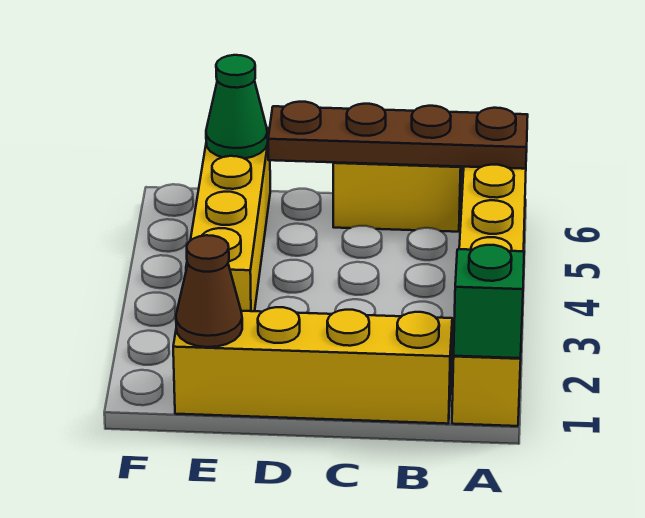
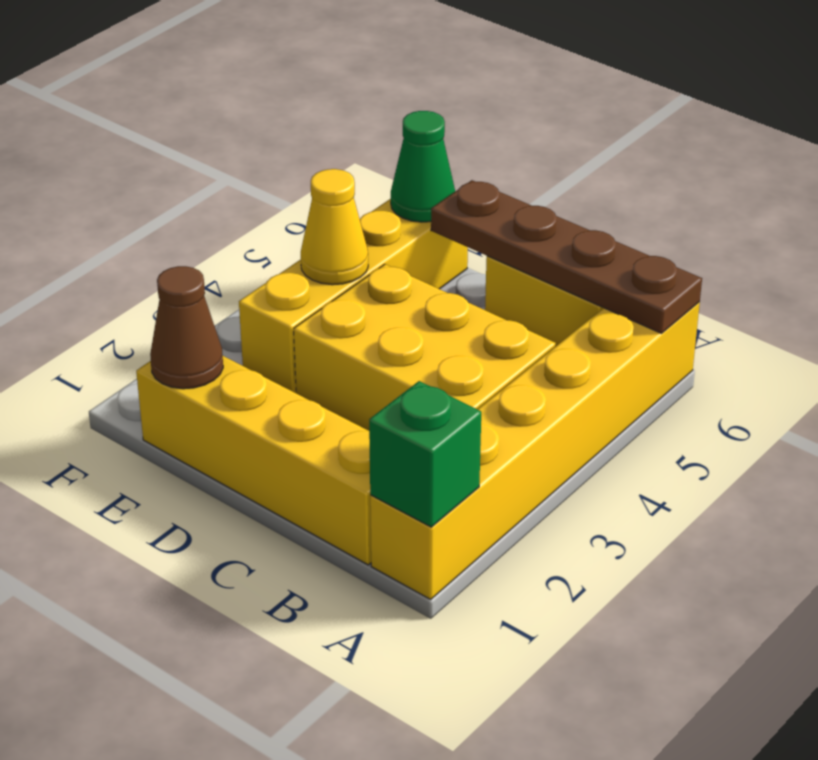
none -> yellow 2x3 brick [294,264,556,431]
none -> yellow 1x1 cone [301,169,368,285]

